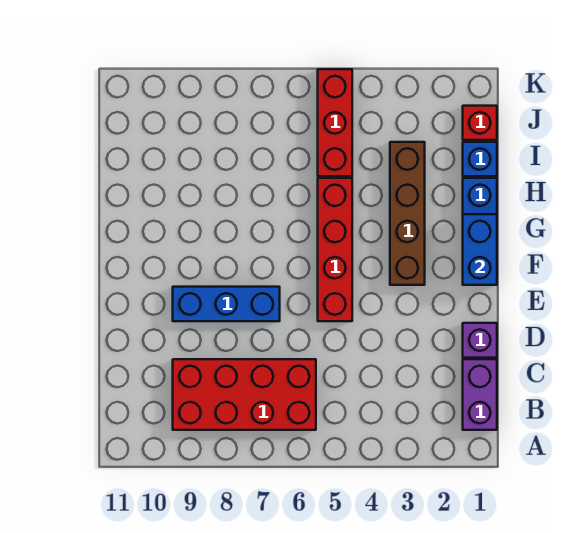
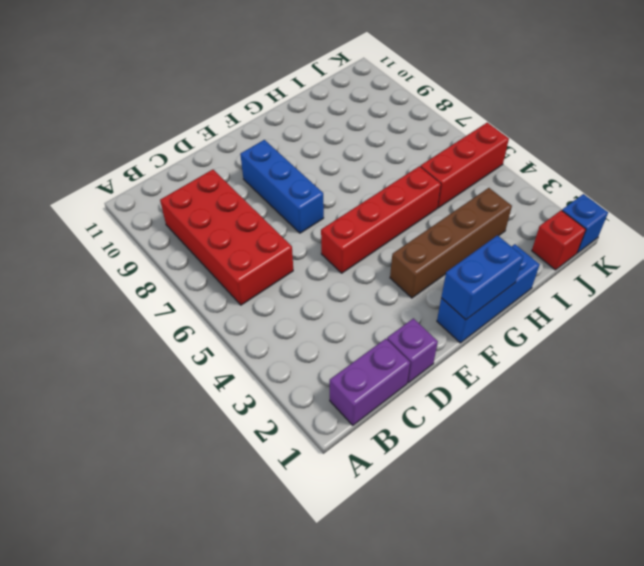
blue 1x1 brick [463,142,497,176] -> blue 1x1 brick moved to [562,194,608,253]

